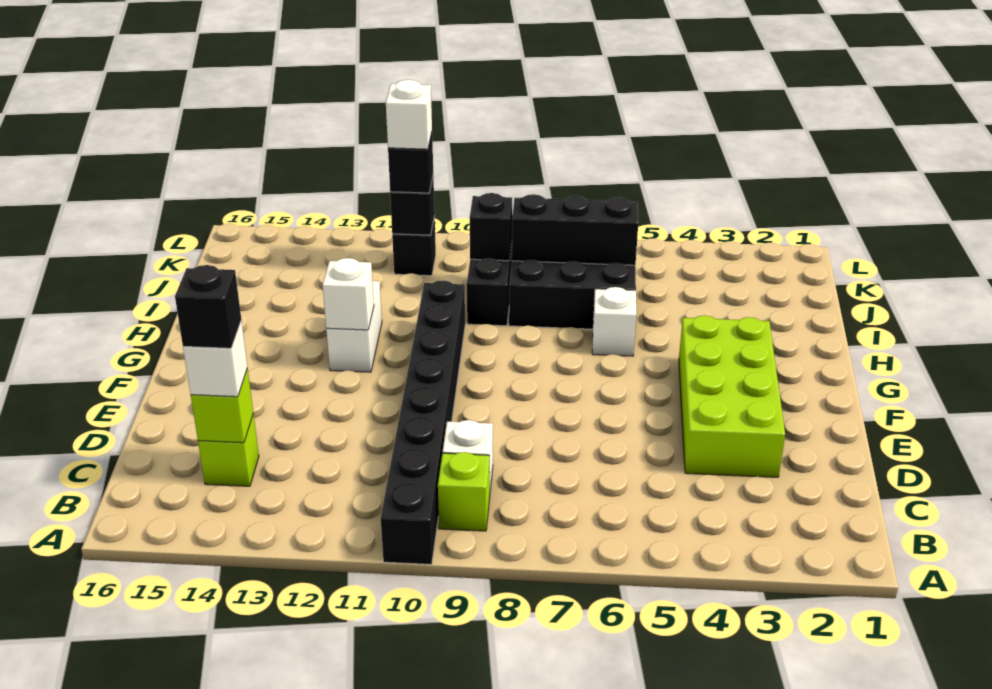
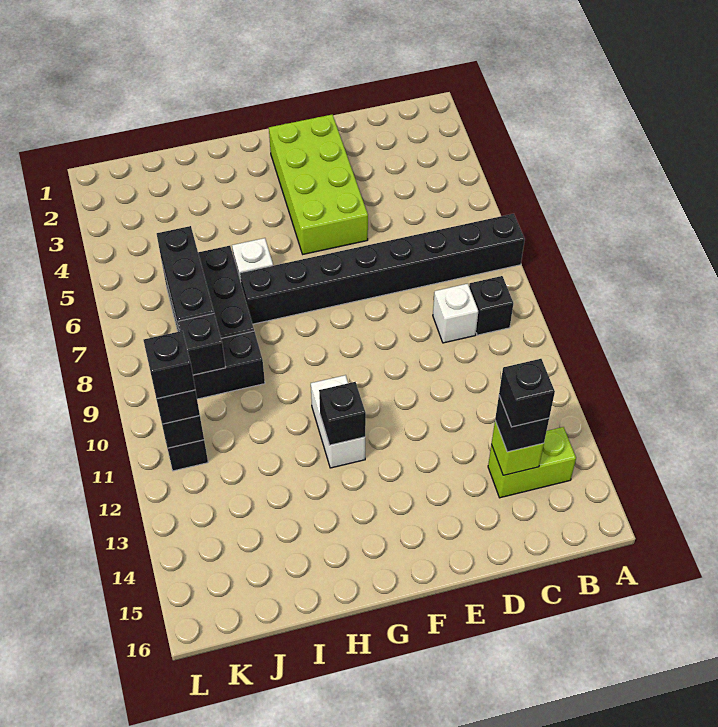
black 1x8 brick [381,280,465,565] -> black 1x8 brick moved to [240,214,525,324]
lime 1x1 brick [438,452,490,531] -> black 1x1 brick [469,276,513,335]
lime 1x1 brick [198,414,259,486] -> lime 1x2 brick [488,427,576,498]
white 1x1 brick [183,320,247,397] -> black 1x1 brick [495,396,549,452]
lime 2x4 brick [679,316,785,477] -> lime 2x4 brick turned to [269,115,368,254]
white 1x2 brick [326,281,382,372] -> white 1x2 brick turned to [311,375,365,468]
white 1x1 brick [323,258,374,330] -> black 1x1 brick [319,382,366,445]
white 1x1 brick [386,80,432,149] -> black 1x1 brick [144,331,195,399]

